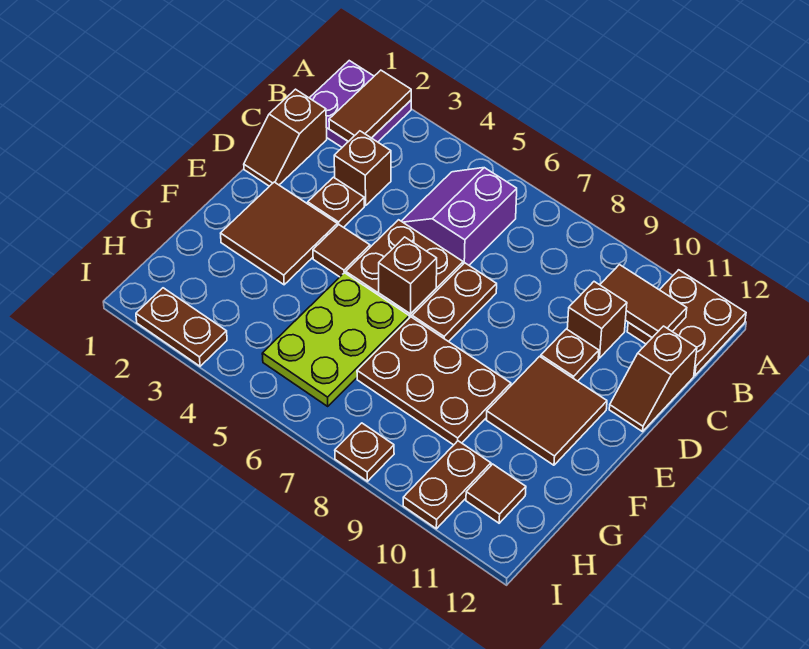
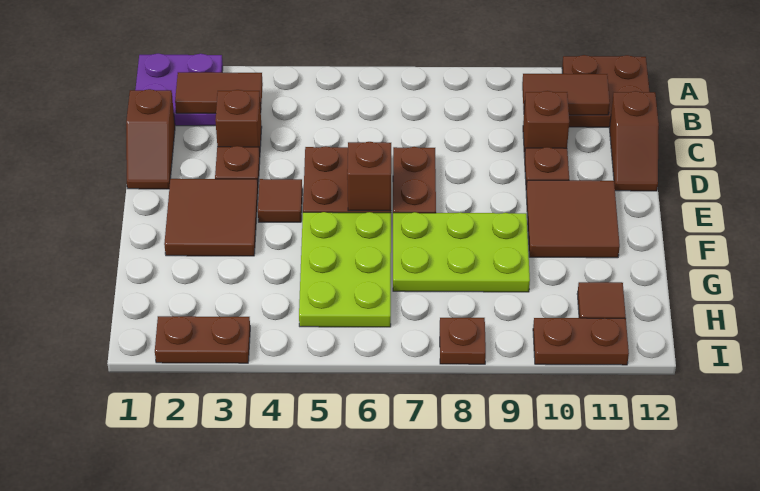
brown 1x2 tile [329,70,411,142] -> brown 1x2 tile turned to [175,72,263,114]
purple 2x2 slope [402,168,517,265] -> none
brown 2x3 plate [357,317,511,445] -> lime 2x3 plate [393,212,530,292]
brown 1x2 plate [403,441,491,529] -> brown 1x2 plate turned to [533,318,629,365]

